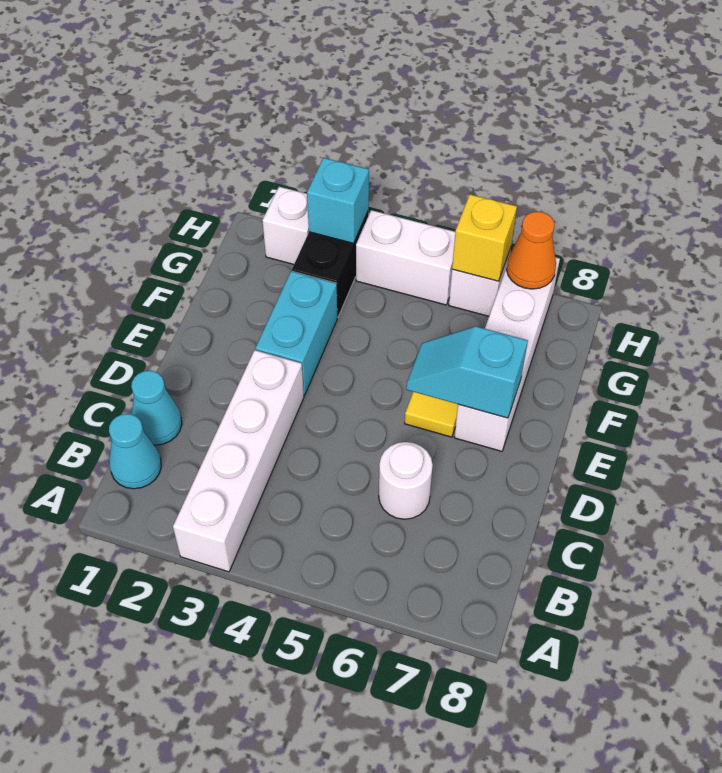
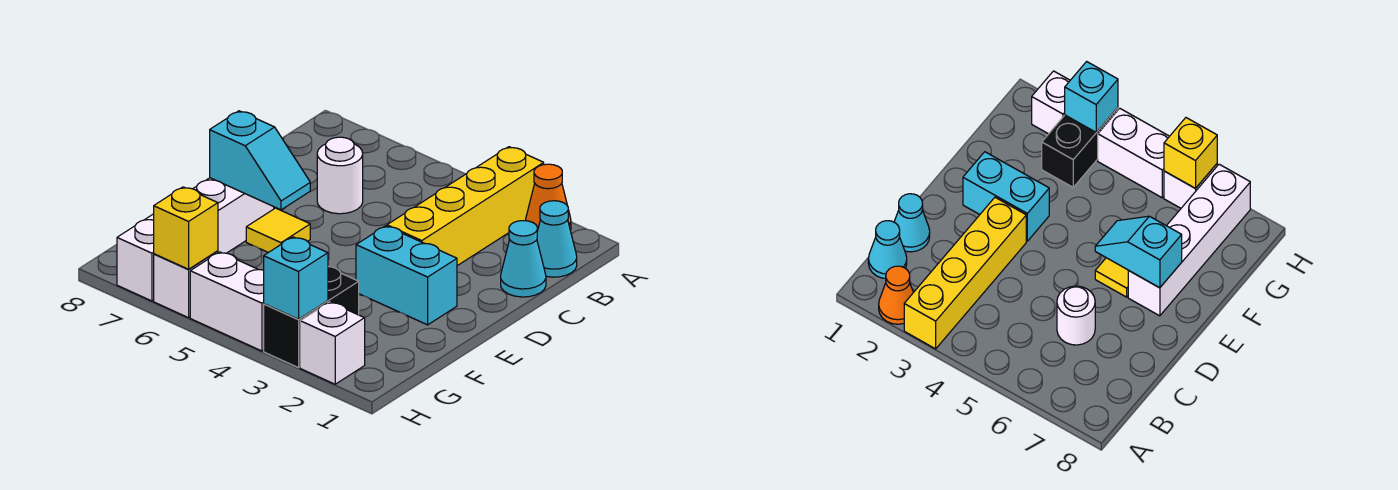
white 1x4 brick [173,350,304,572] -> yellow 1x4 brick [387,147,544,266]
cyan 1x2 brick [255,271,337,395] -> cyan 1x2 brick turned to [356,226,457,325]
orange 1x1 cone [507,212,556,289] -> orange 1x1 cone moved to [526,164,571,231]

